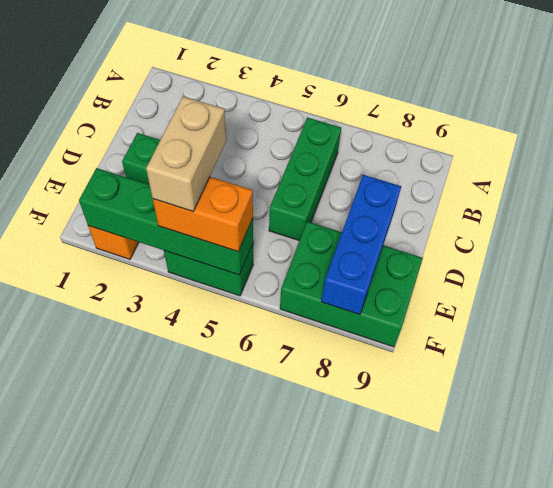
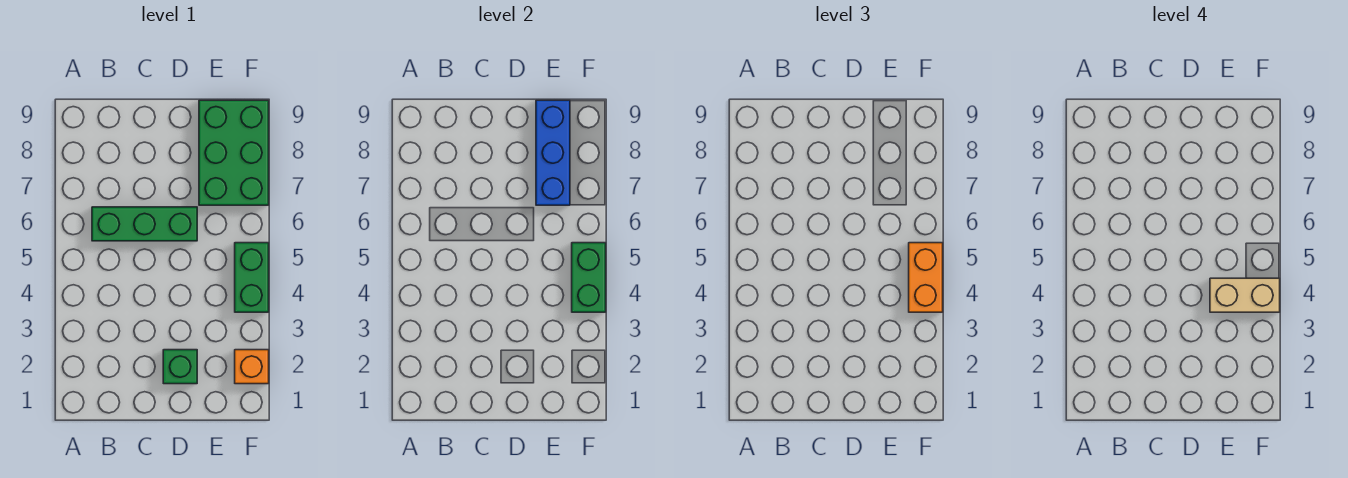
blue 1x3 brick [321,175,401,315] -> blue 1x3 brick turned to [536,100,570,205]
green 1x4 brick [79,168,253,275] -> green 1x2 brick [572,243,606,312]

